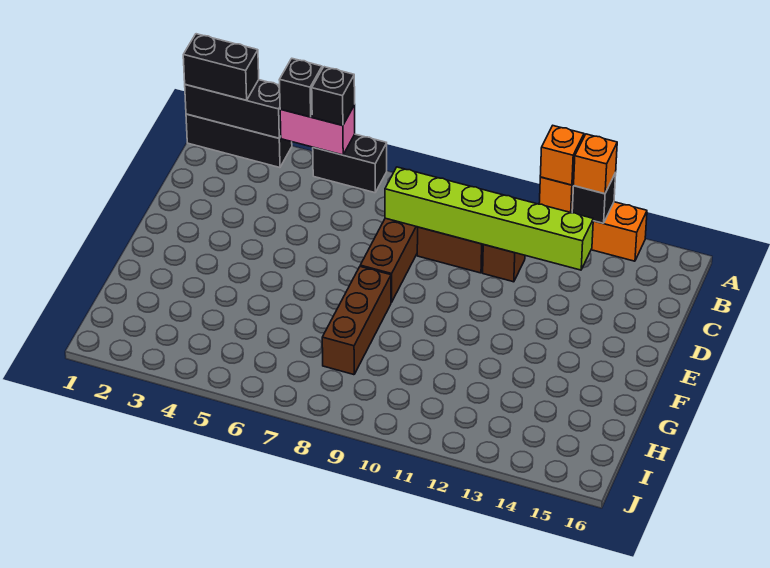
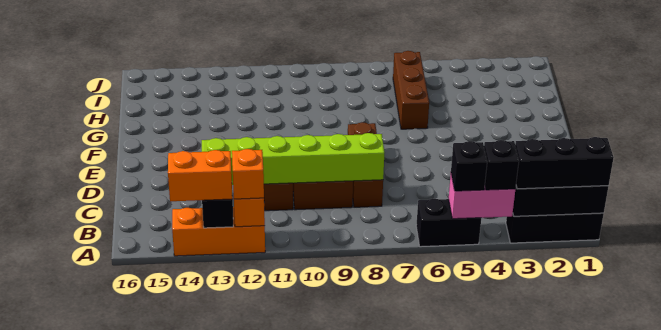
black 1x2 brick [183,34,259,100] -> black 1x3 brick [515,137,614,189]
orange 1x1 brick [573,134,617,194] -> orange 1x2 brick [168,150,232,201]
brown 1x3 brick [322,267,391,375] -> brown 1x3 brick moved to [393,51,429,129]

